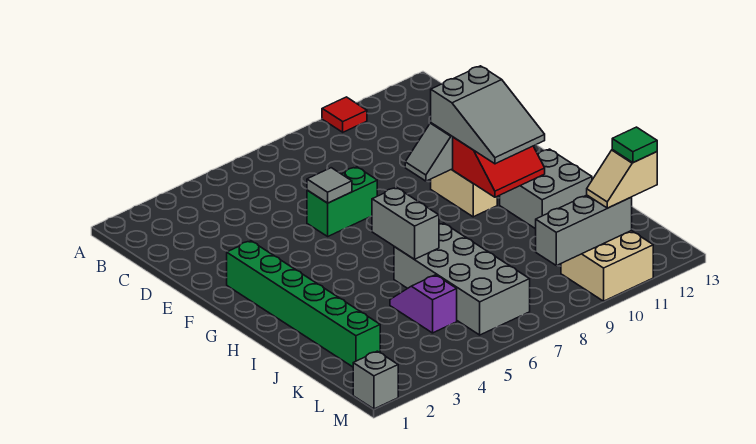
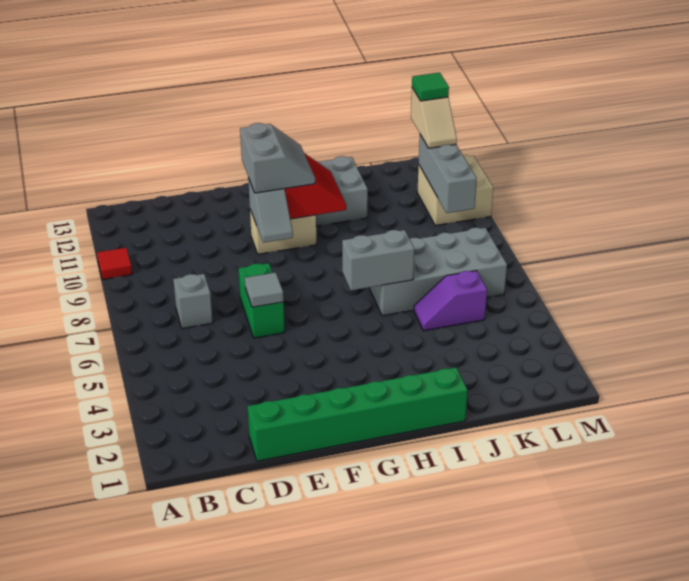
green 1x6 brick [227,241,380,367] -> green 1x6 brick moved to [248,367,468,461]
grey 2x3 slope [431,66,545,164] -> grey 2x2 slope [240,123,315,193]
grey 1x1 brick [353,351,398,409] -> grey 1x1 brick moved to [173,274,213,329]

